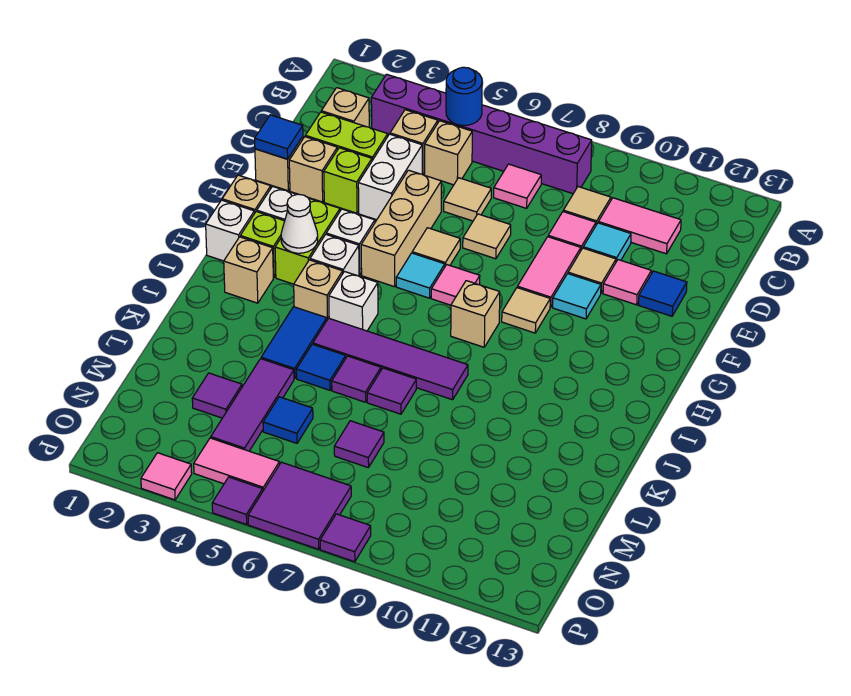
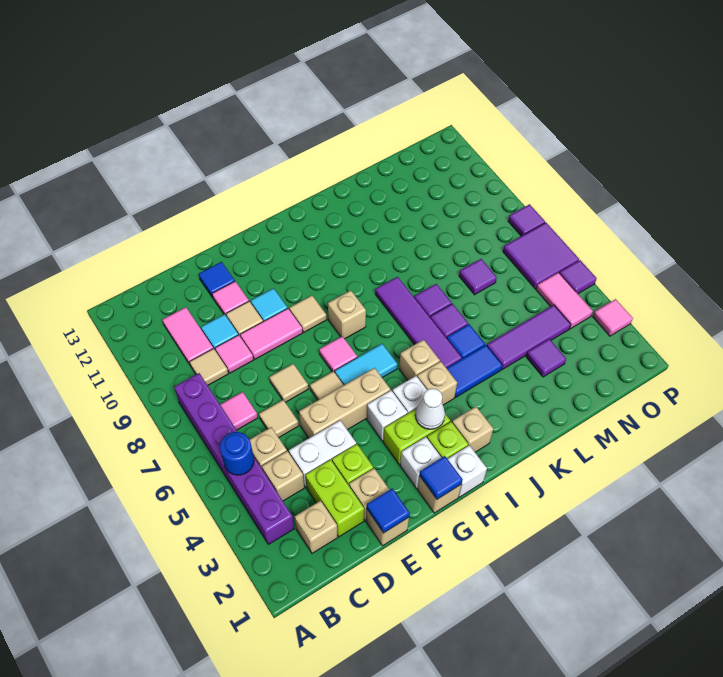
cyan 1x1 tile [396,253,445,298] -> cyan 1x2 tile [335,344,398,385]
white 1x1 brick [329,272,378,331] -> tan 1x1 brick [399,340,440,380]
blue 1x1 tile [263,397,313,443] -> blue 1x1 tile moved to [419,456,463,499]

